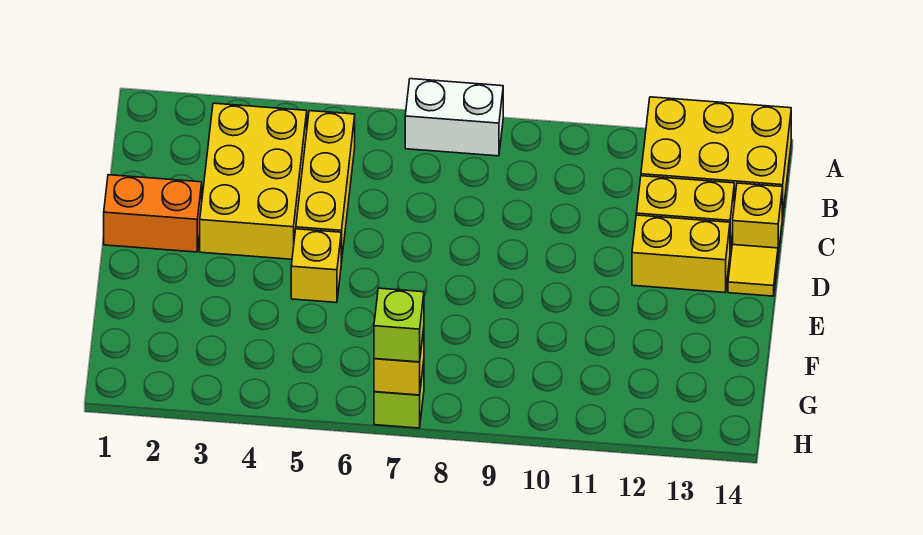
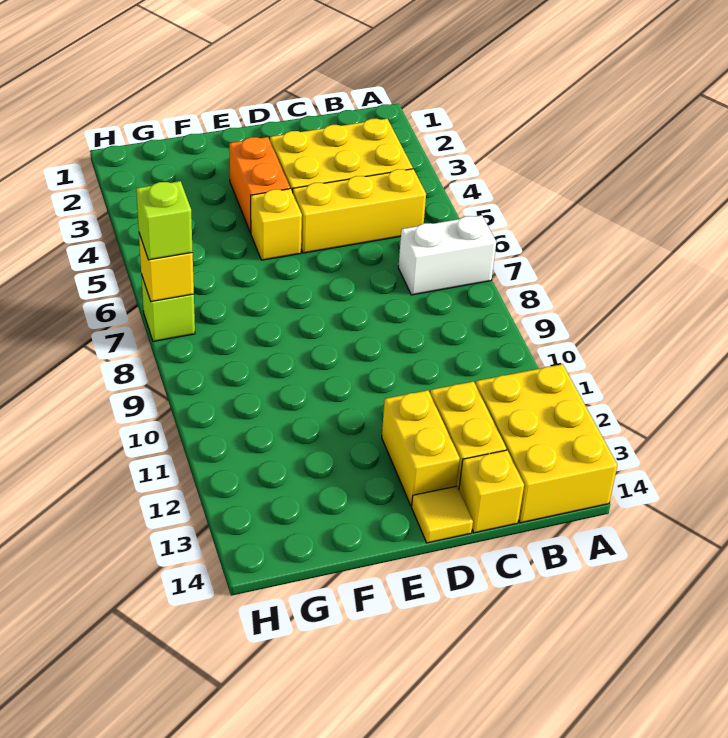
white 1x2 brick [405,79,503,156] -> white 1x2 brick turned to [398,215,496,295]
orange 1x2 brick [104,175,202,252] -> orange 1x2 brick moved to [229,137,290,233]

